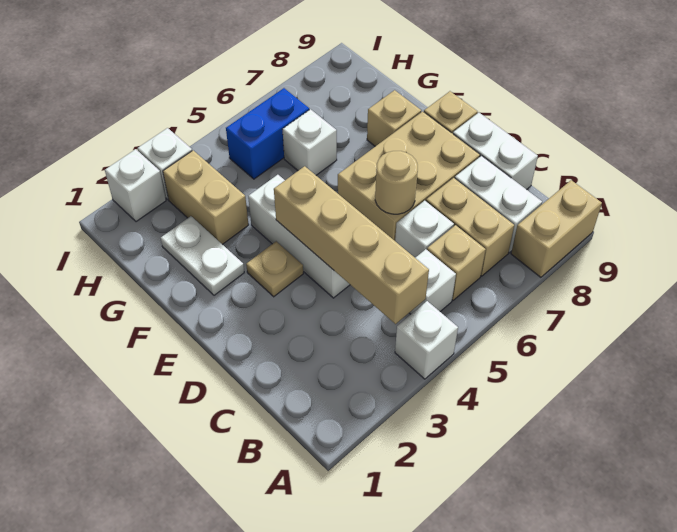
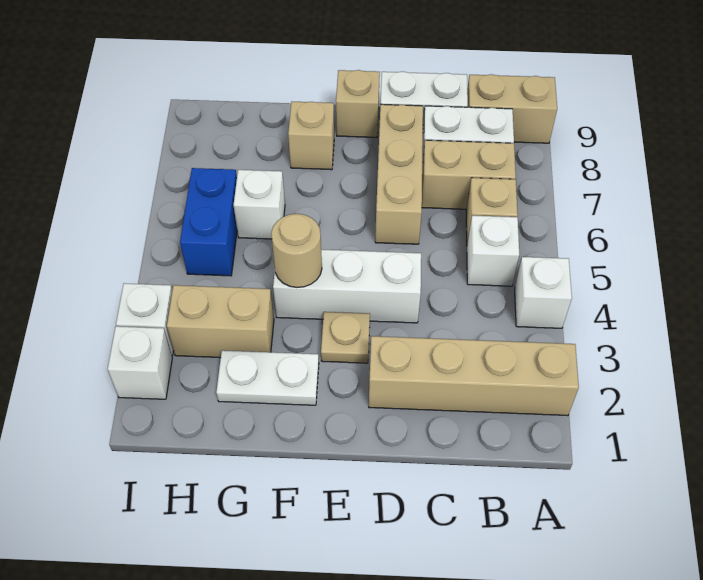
tan 1x2 brick [511,180,602,277] -> tan 1x2 brick turned to [467,74,557,143]
tan 1x4 brick [274,166,429,324] -> tan 1x4 brick moved to [369,336,579,416]
white 1x1 brick [395,201,454,258] -> none
tan 2x3 brick [338,111,480,241] -> tan 1x3 brick [375,104,423,244]
tan 1x1 round brick [375,151,418,214] -> tan 1x1 round brick moved to [271,214,322,287]

